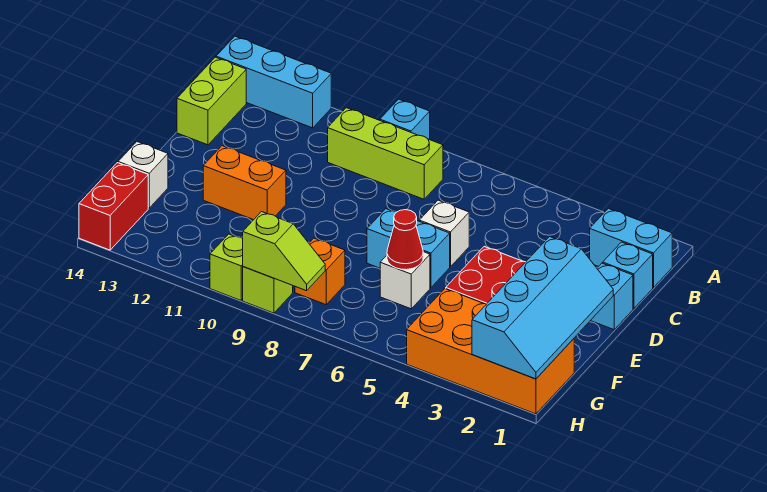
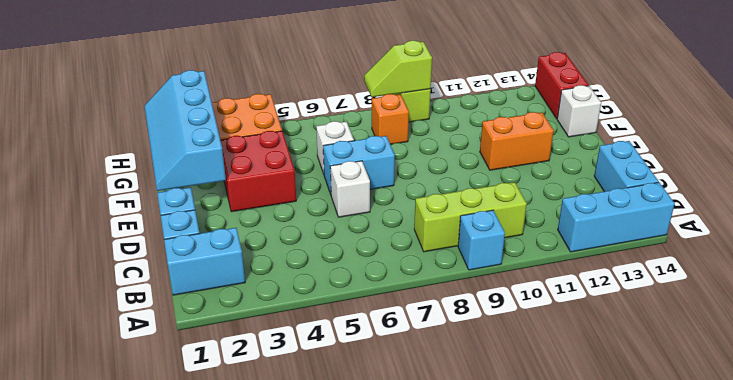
lime 1x2 brick [177,57,246,145] -> cyan 1x2 brick [594,141,659,191]
red 1x1 cone [387,210,423,270] -> none
lime 1x1 brick [210,234,243,300] -> none

